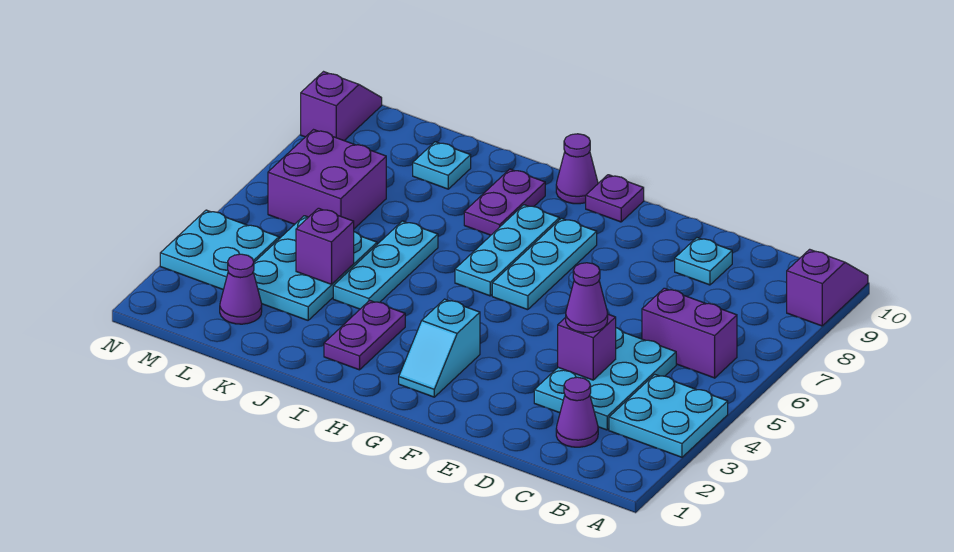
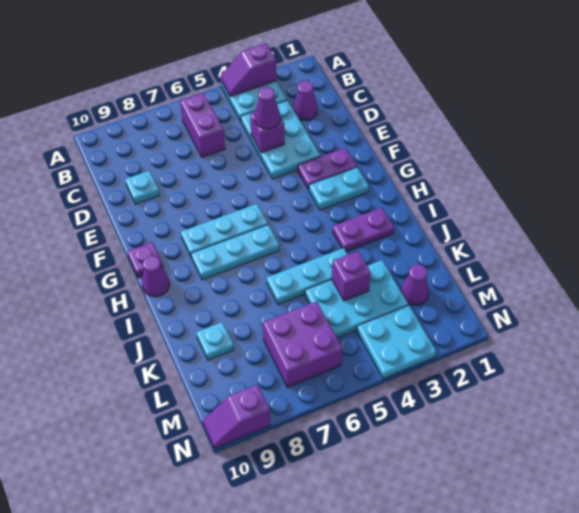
purple 1x2 slope [787,249,868,326] -> purple 1x2 slope moved to [220,43,277,97]
cyan 2x3 plate [534,328,676,430] -> cyan 2x3 plate turned to [241,100,320,179]
cyan 1x2 slope [399,299,480,397] -> cyan 1x2 plate [309,167,369,210]
purple 1x2 plate [464,169,545,235] -> purple 1x2 plate moved to [298,148,357,190]

